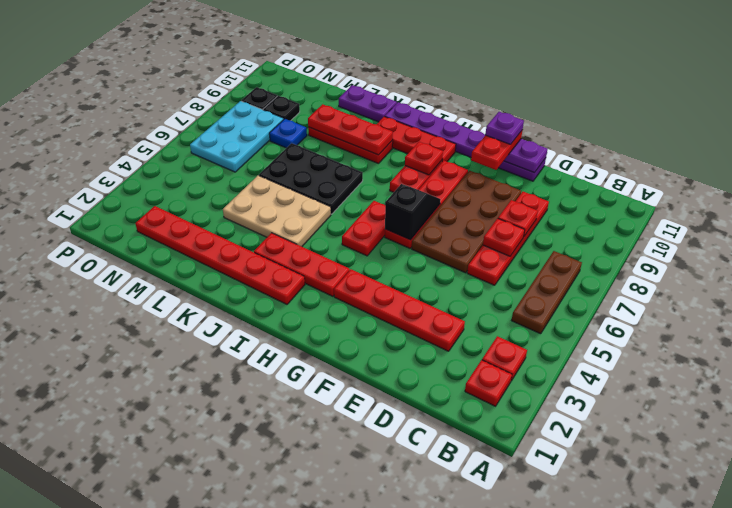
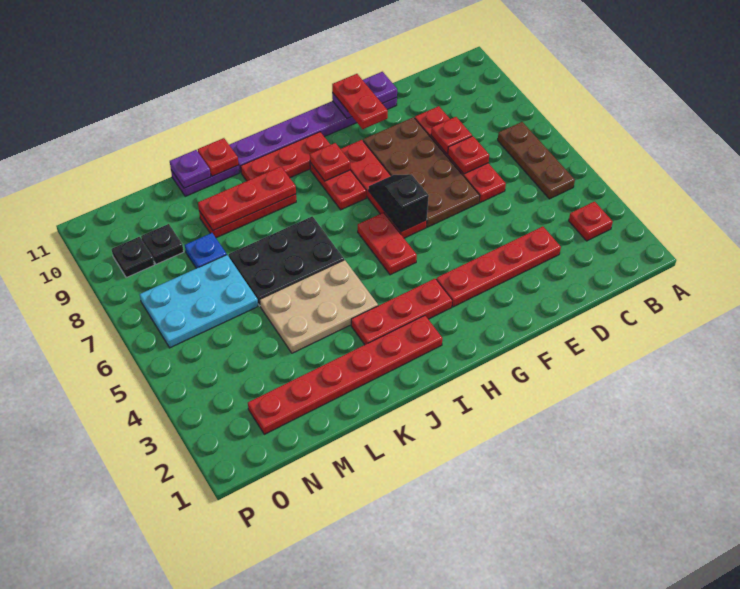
red 1x1 plate [465,360,512,406] -> red 1x1 plate moved to [198,138,239,176]
purple 1x1 plate [485,112,524,144] -> purple 1x1 plate moved to [170,150,211,188]
cyan 2x3 plate [190,101,284,172] -> cyan 2x3 plate turned to [140,255,258,348]

